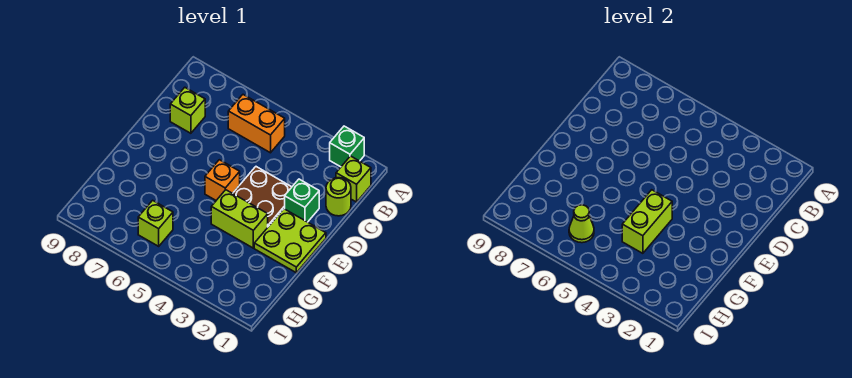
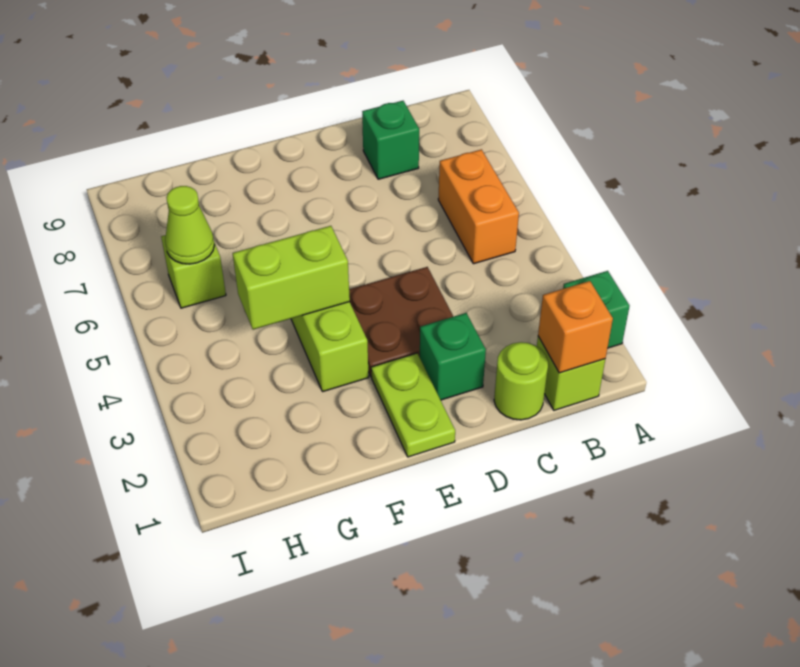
lime 1x1 brick [170,87,205,133] -> green 1x1 brick [362,101,419,179]
lime 2x2 plate [254,209,326,273] -> lime 1x2 plate [371,353,455,457]
orange 1x1 brick [205,160,240,200] -> orange 1x1 brick moved to [538,281,613,373]

